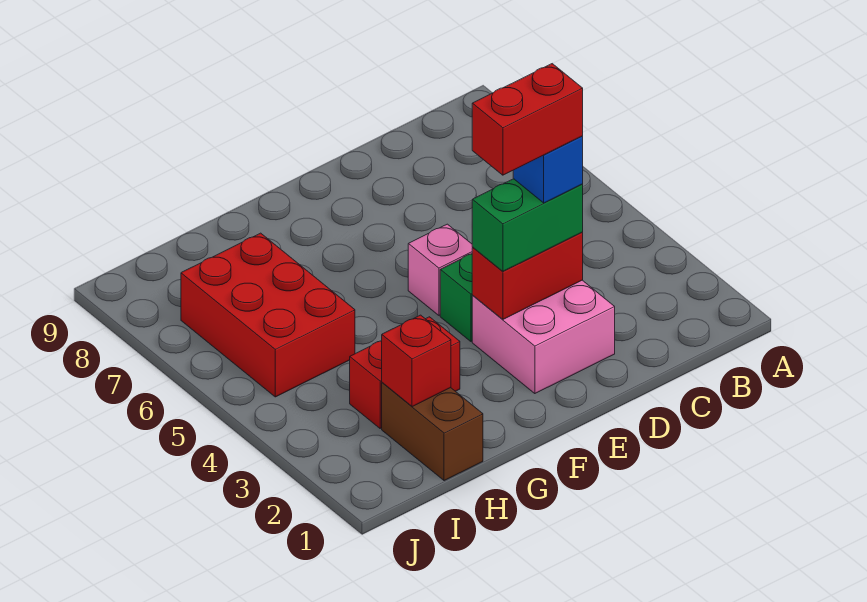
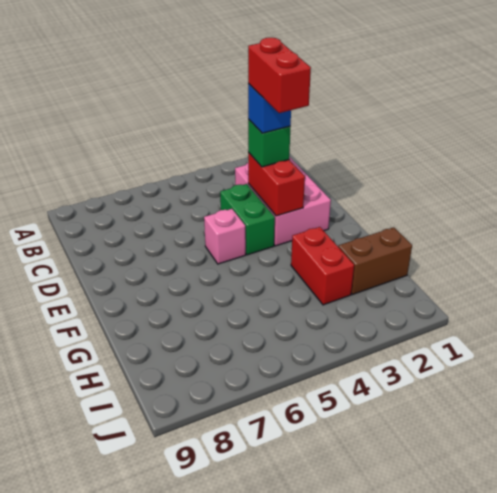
pink 2x2 brick [472,280,615,394] -> pink 2x3 brick [235,157,331,246]
green 1x2 brick [472,179,583,271] -> green 1x1 brick [248,119,290,167]
red 1x1 brick [382,315,451,407] -> none
red 2x3 brick [181,233,355,397] -> none

